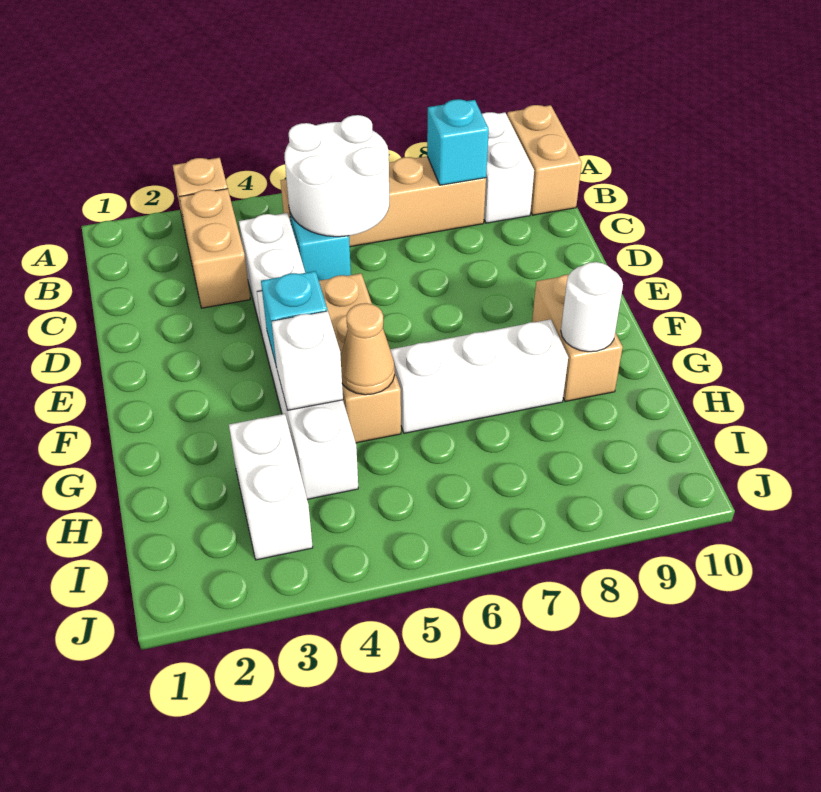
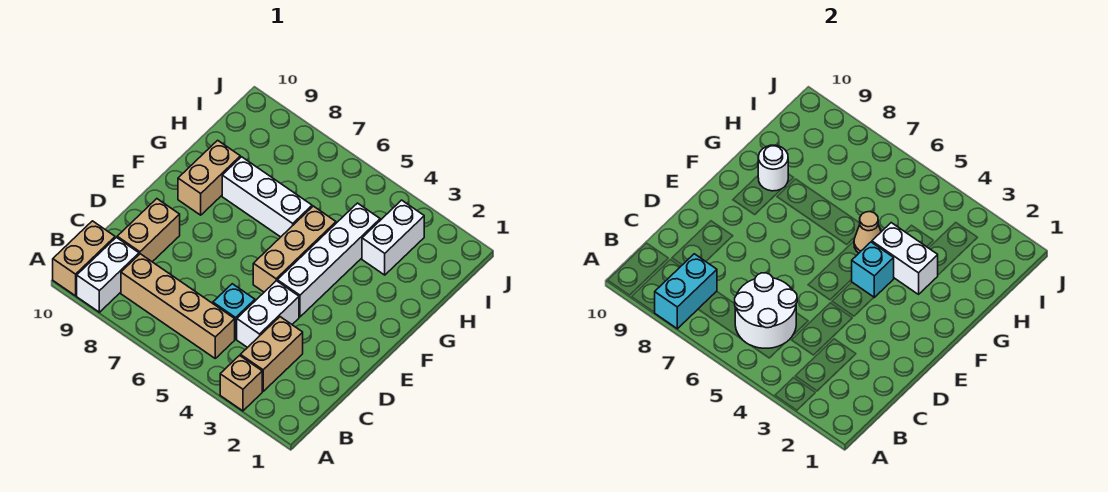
cyan 1x1 brick [427,99,489,185] -> cyan 1x2 brick [655,254,717,329]
none -> tan 1x2 brick [117,199,180,262]
white 1x1 brick [272,311,343,411] -> white 1x2 brick [872,223,938,294]

